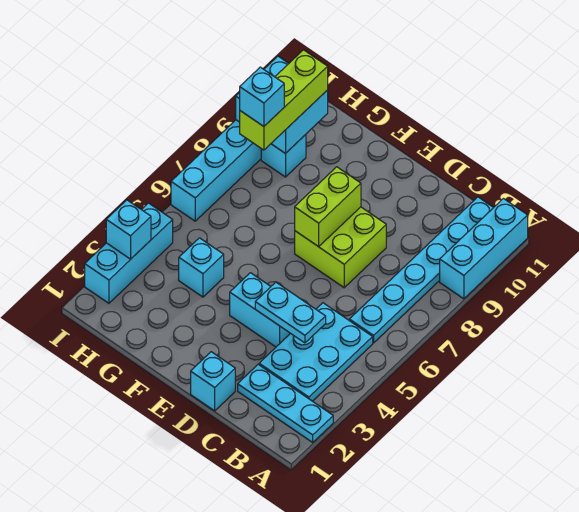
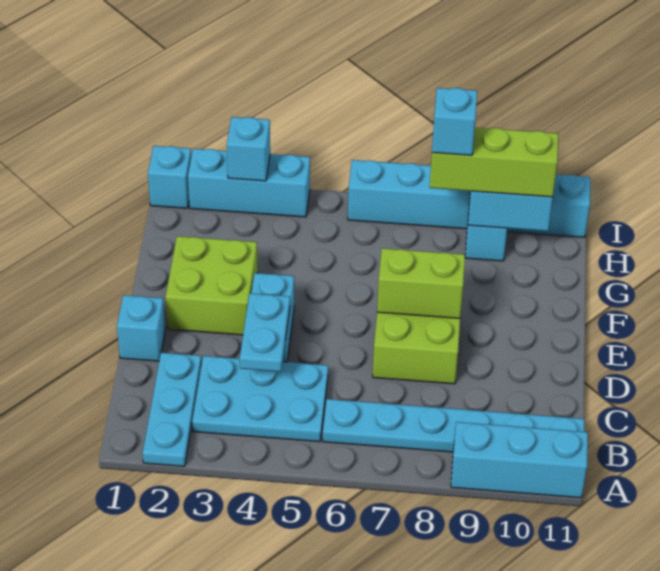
none -> lime 2x2 brick [165,236,258,335]
cyan 1x1 brick [179,238,224,297] -> cyan 1x1 brick moved to [148,146,191,208]

